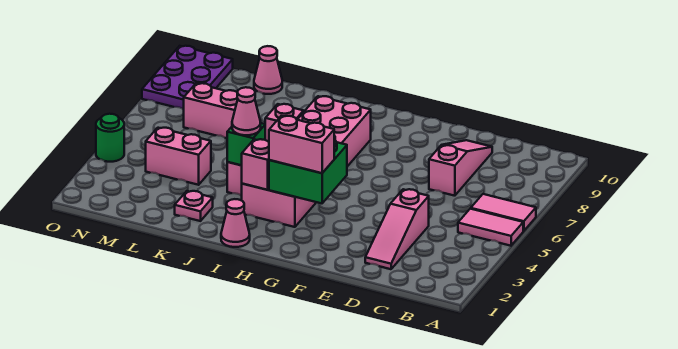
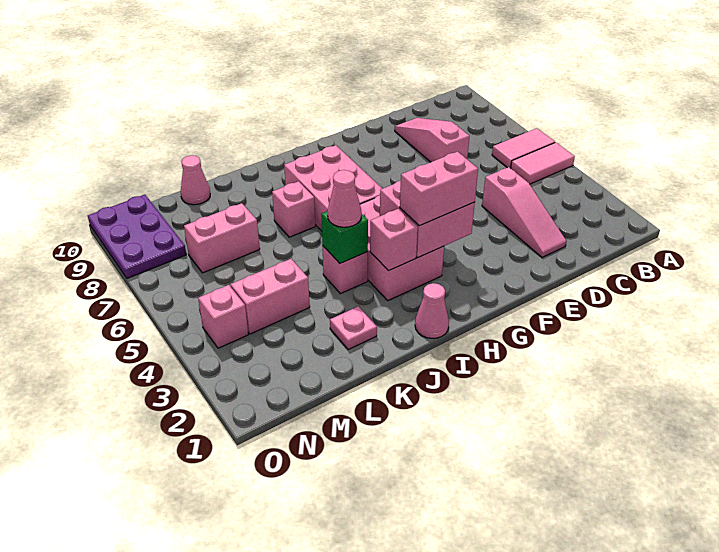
green 2x2 brick [269,140,347,203] -> pink 2x2 brick [380,181,475,258]
none -> pink 1x1 brick [198,285,248,348]
green 1x1 round brick [96,114,124,162] -> none

